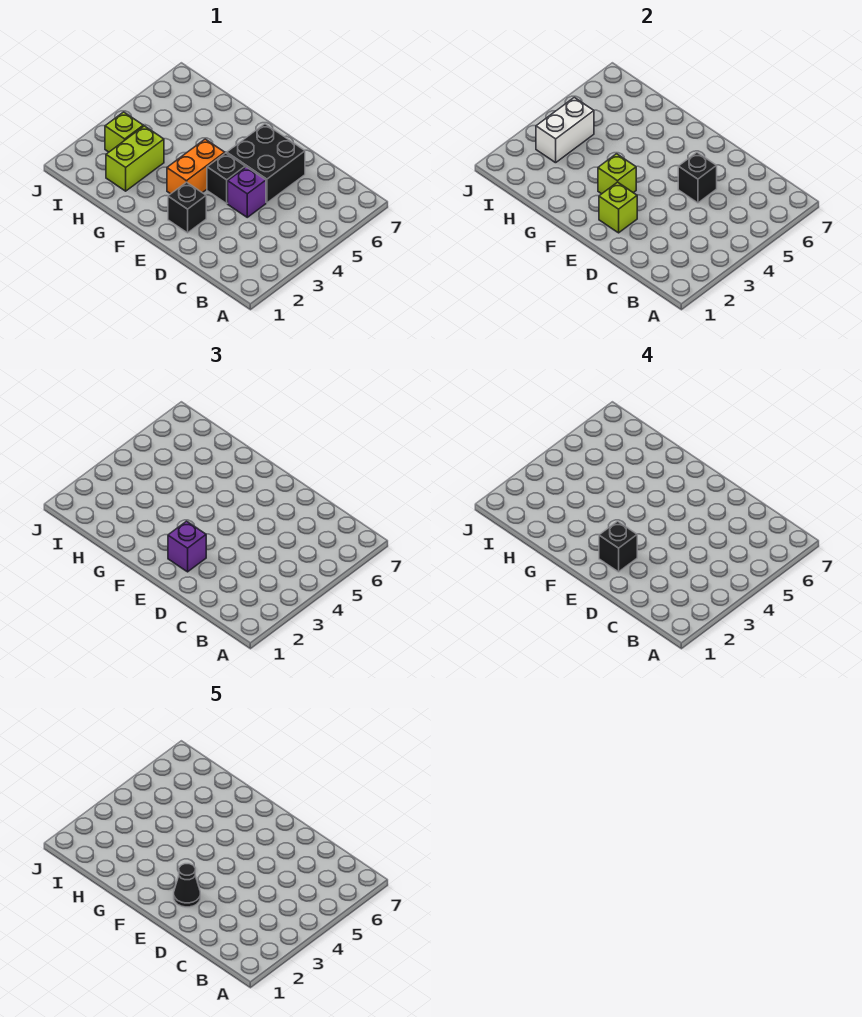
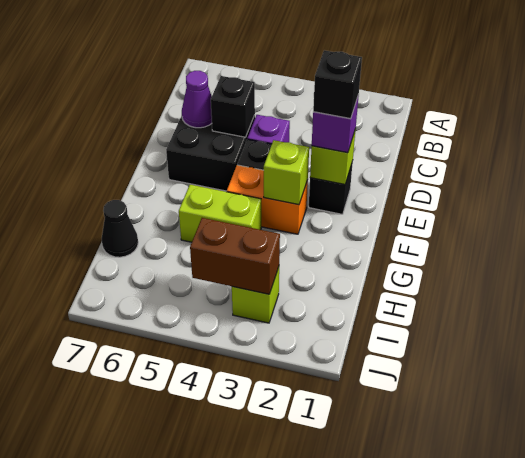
none -> purple 1x1 cone [182,71,212,128]
black 1x1 cone [174,864,200,907] -> black 1x1 cone moved to [102,200,138,257]
lime 1x2 brick [106,126,164,191] -> lime 1x2 brick moved to [179,185,261,242]
white 1x2 brick [536,97,594,163] -> brown 1x2 brick [190,218,280,294]

